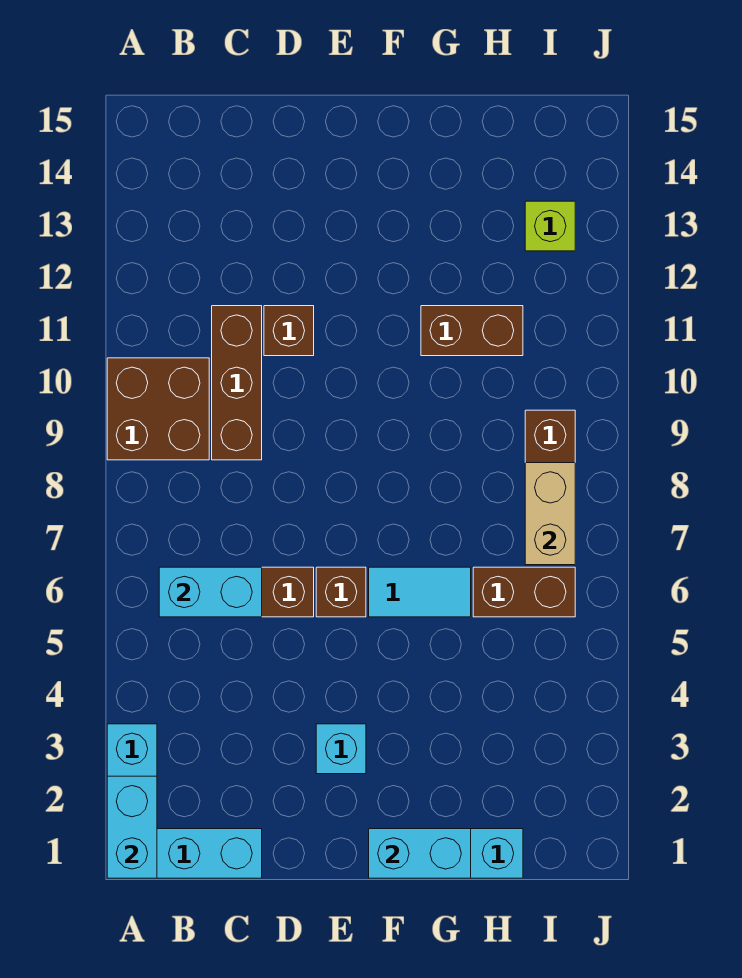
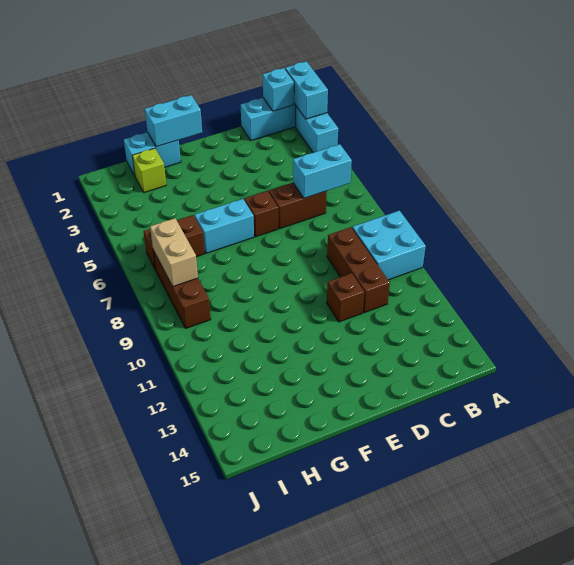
brown 2x2 brick [107,358,209,460] -> cyan 2x2 brick [352,211,426,280]
cyan 1x1 brick [316,724,366,774] -> cyan 1x1 brick moved to [263,68,294,111]
cyan 1x2 tile [369,567,471,617] -> cyan 1x2 brick [195,199,254,253]
brown 1x2 brick [421,306,523,356] -> none
lime 1x1 brick [525,201,575,251] -> lime 1x1 brick moved to [132,148,166,192]

